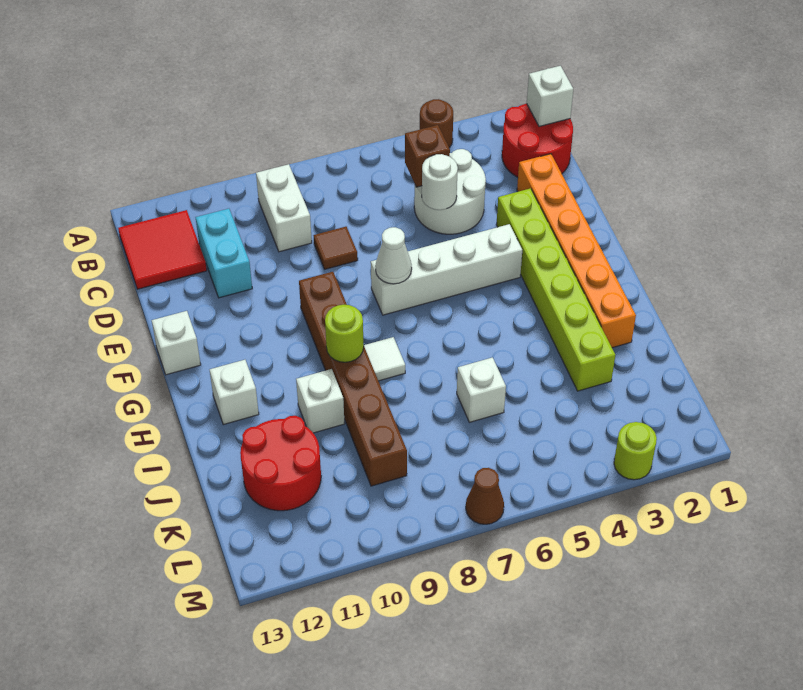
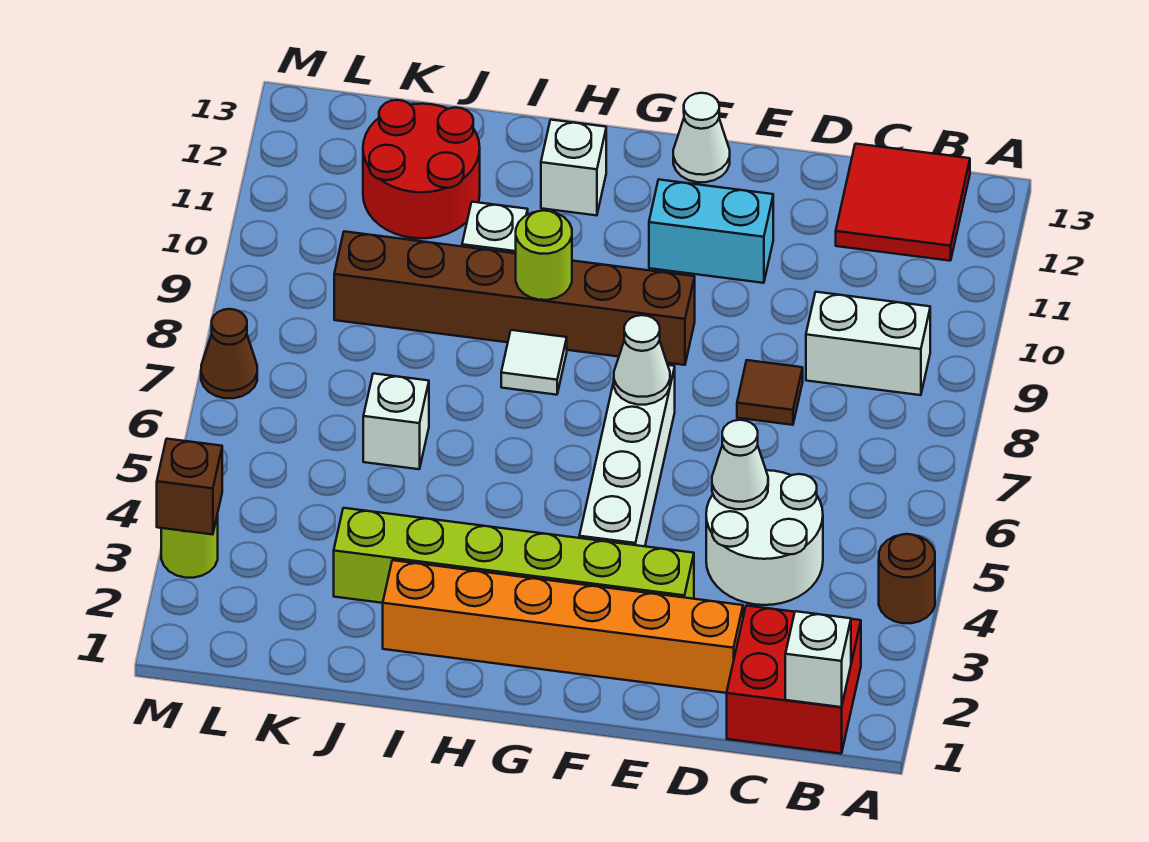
red 2x2 round brick [502,104,573,177] -> red 2x2 brick [727,606,861,754]
brown 1x1 brick [405,125,450,187] -> brown 1x1 brick moved to [157,439,222,535]
cyan 1x2 brick [195,209,252,298] -> cyan 1x2 brick moved to [649,180,773,283]
white 1x1 round brick [422,154,458,210] -> white 1x1 cone [712,420,768,509]
white 1x1 brick [152,311,201,375] -> white 1x1 cone [673,93,730,182]

